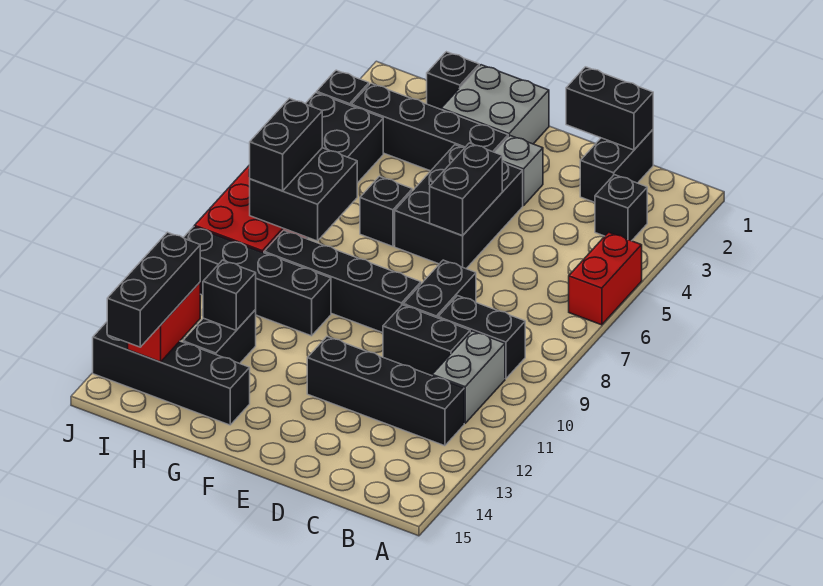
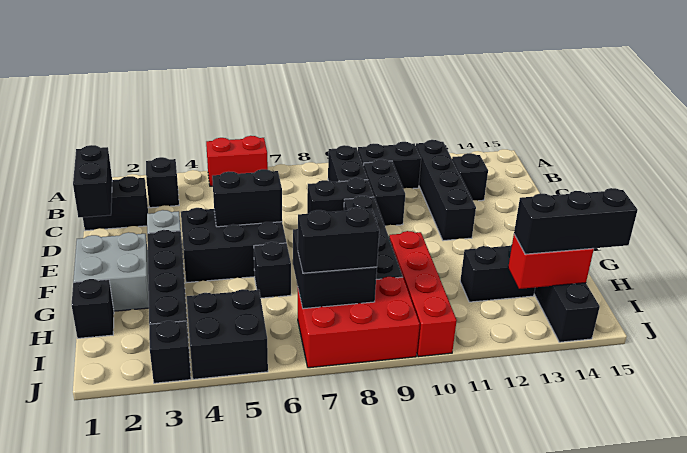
grey 1x2 brick [432,331,505,423] -> black 1x2 brick [358,142,421,189]
black 1x4 brick [183,227,331,336] -> red 1x4 brick [389,231,457,357]
black 1x1 brick [203,260,256,330] -> black 1x1 brick moved to [452,153,488,201]

